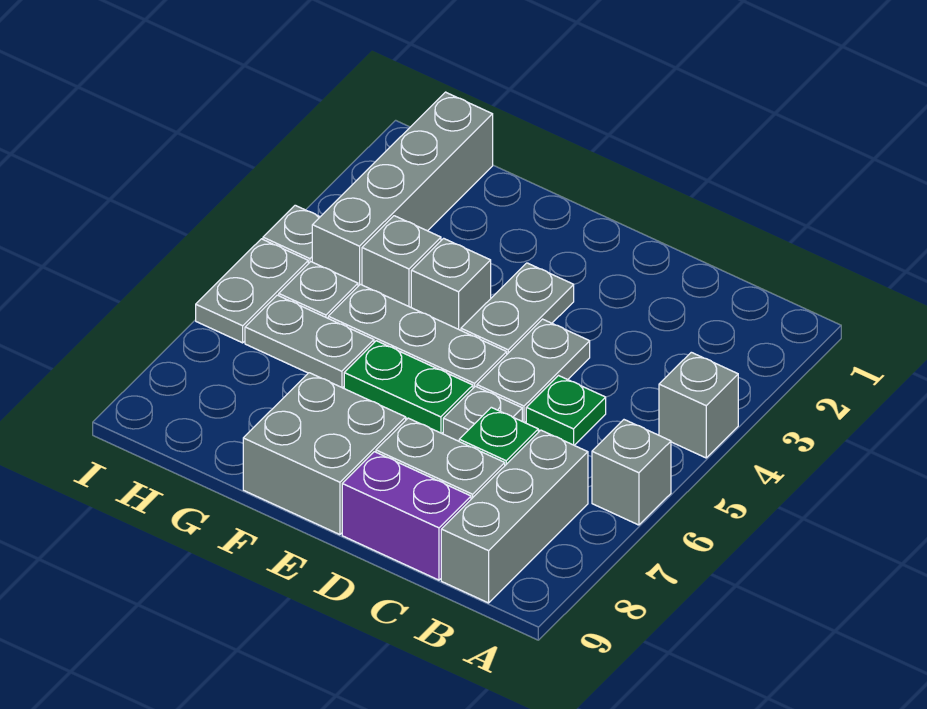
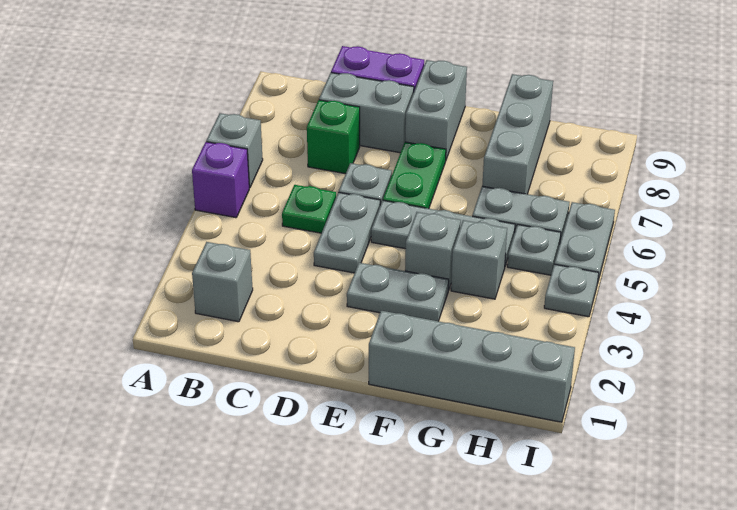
grey 1x1 brick [659,352,738,458] -> grey 1x1 brick moved to [192,242,253,322]
none -> purple 1x1 brick [192,142,249,218]
grey 1x3 brick [441,430,588,603] -> grey 1x3 brick moved to [482,74,553,194]
grey 1x2 plate [461,263,574,354] -> grey 1x2 plate turned to [347,263,449,321]
green 1x2 plate [344,341,473,433] -> green 1x2 plate turned to [383,142,446,209]
grey 2x2 brick [243,373,406,535] -> grey 1x2 brick [405,60,467,159]
grey 1x4 brick [312,92,493,286] -> grey 1x4 brick turned to [369,311,575,422]

